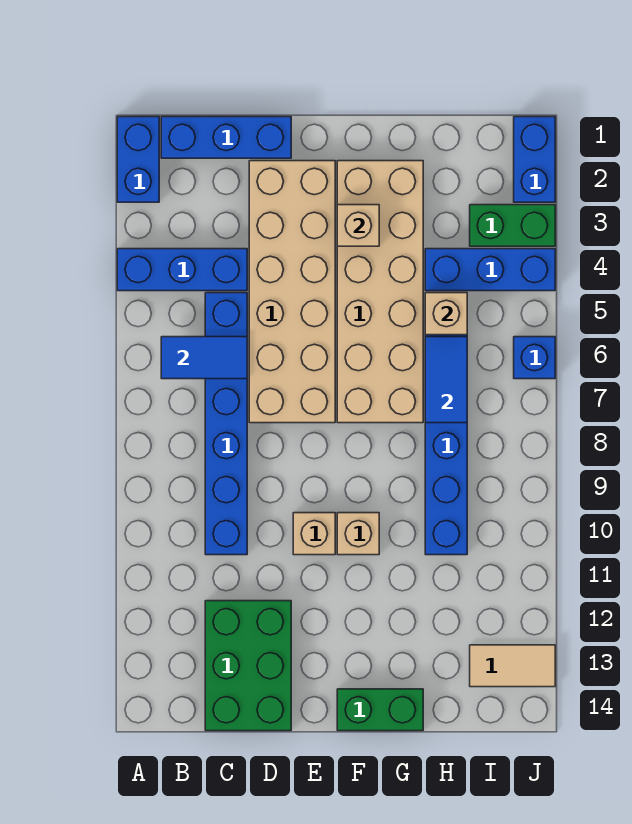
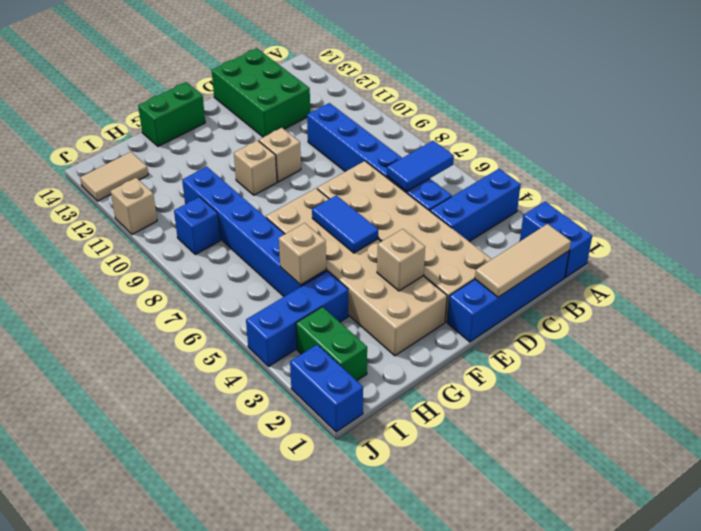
blue 1x3 brick [161,117,291,158] -> blue 1x4 brick [447,251,569,342]
none -> tan 1x3 tile [475,224,571,297]
blue 1x2 tile [425,337,467,423] -> blue 1x2 tile moved to [312,195,378,253]
green 1x2 brick [470,205,555,246] -> green 1x2 brick turned to [296,307,367,381]
blue 1x1 brick [514,337,555,379] -> blue 1x1 brick moved to [174,197,220,254]
none -> tan 1x1 brick [110,178,157,234]

